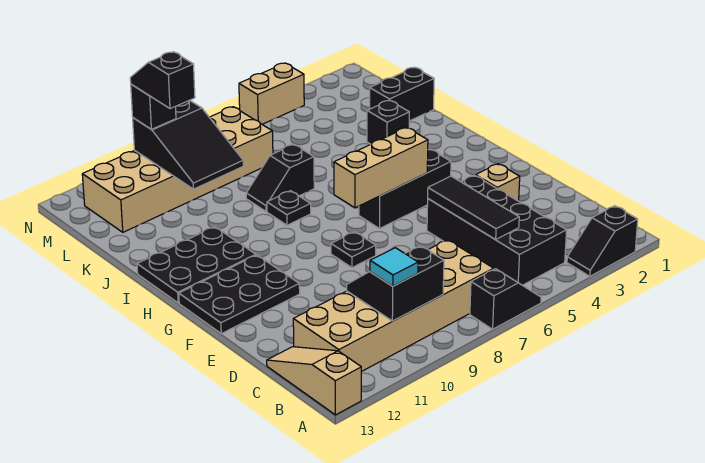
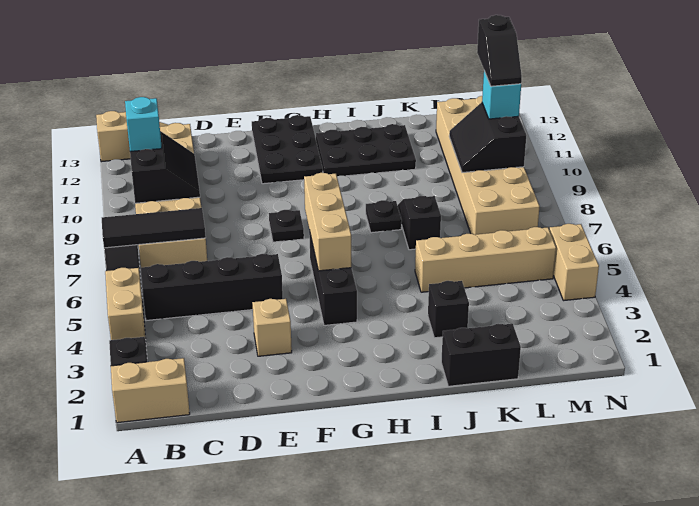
none -> tan 1x2 brick [111,358,190,423]
none -> tan 1x2 brick [105,268,146,340]
black 2x4 brick [427,175,567,285] -> black 1x4 brick [141,254,283,321]
cyan 1x1 tile [370,248,418,286] -> cyan 1x1 brick [125,97,162,151]
black 1x3 tile [428,176,519,240] -> black 1x3 tile moved to [102,208,206,248]
black 2x3 plate [137,227,256,303] -> black 2x3 plate turned to [316,124,416,176]
none -> tan 1x4 brick [415,227,556,292]
black 1x2 brick [370,68,434,121] -> black 1x2 brick turned to [441,324,521,386]
black 2x3 slope [133,100,243,189] -> black 2x2 slope [449,102,526,173]
black 1x2 slope [130,52,195,109] -> black 1x2 slope turned to [477,15,522,86]
black 1x1 brick [131,84,176,129] -> cyan 1x1 brick [482,71,521,119]

